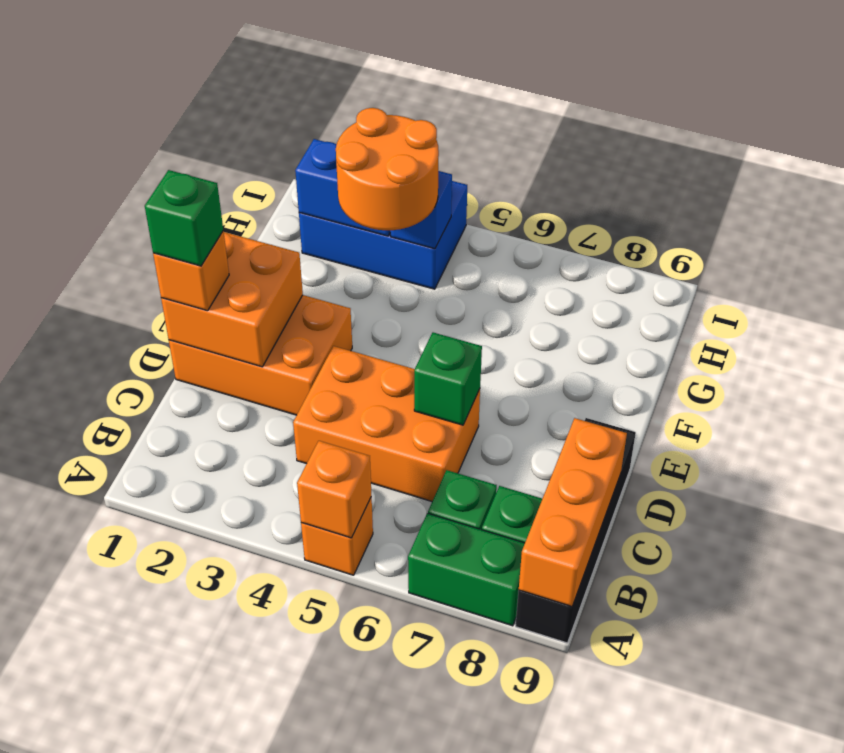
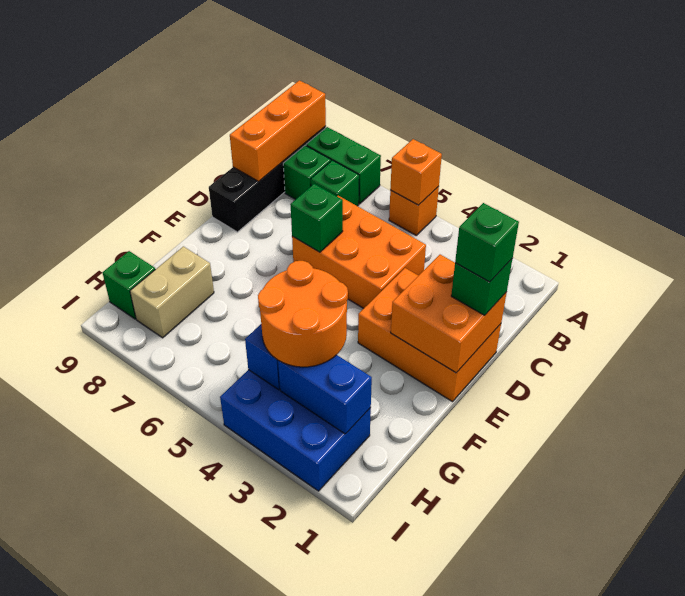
orange 1x1 brick [153,231,229,311] -> green 1x1 brick [451,258,513,315]
none -> tan 1x2 brick [130,246,214,338]
none -> green 1x1 brick [103,251,155,319]

